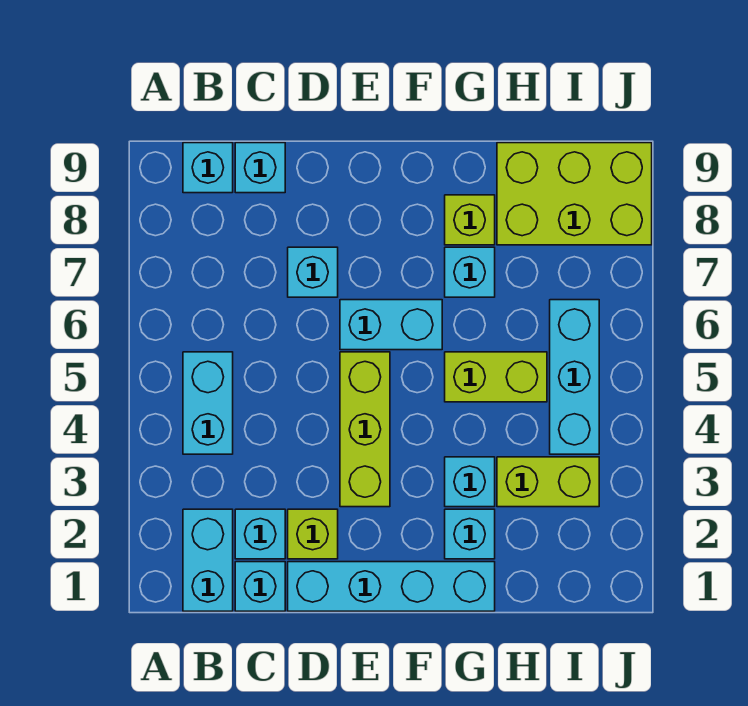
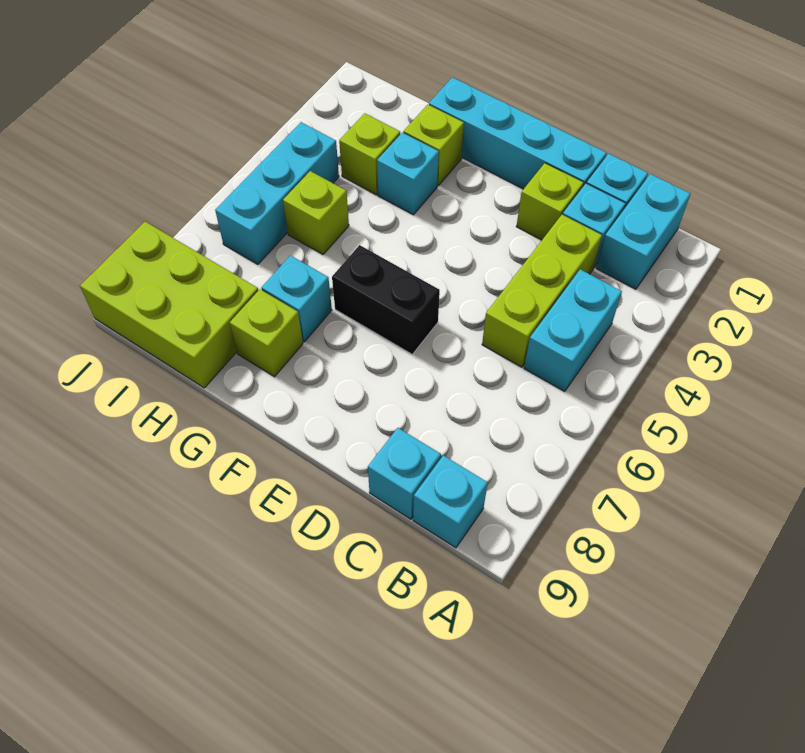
cyan 1x1 brick [288,247,338,297] -> none
lime 1x3 brick [340,352,390,507] -> lime 1x3 brick moved to [482,215,602,367]
cyan 1x2 brick [340,300,442,350] -> black 1x2 brick [332,245,440,354]
cyan 1x1 brick [445,509,495,559] -> lime 1x1 brick [403,105,464,185]
lime 1x2 brick [445,352,547,402] -> lime 1x1 brick [283,171,349,254]
lime 1x2 brick [497,457,599,507] -> lime 1x1 brick [339,113,400,195]

